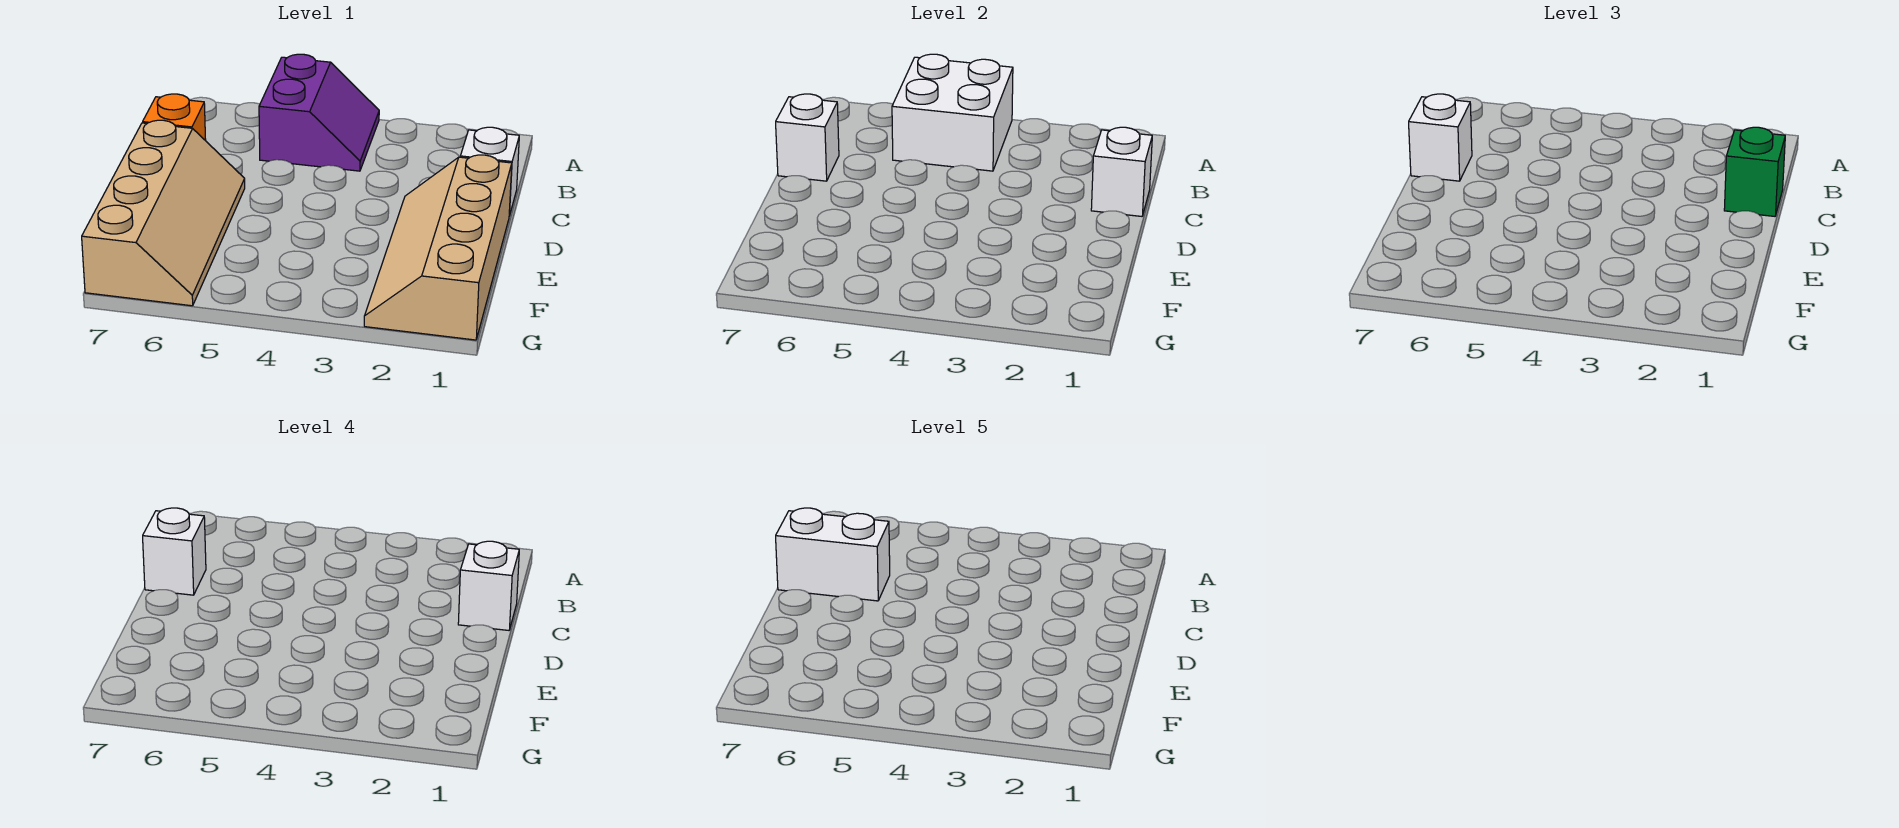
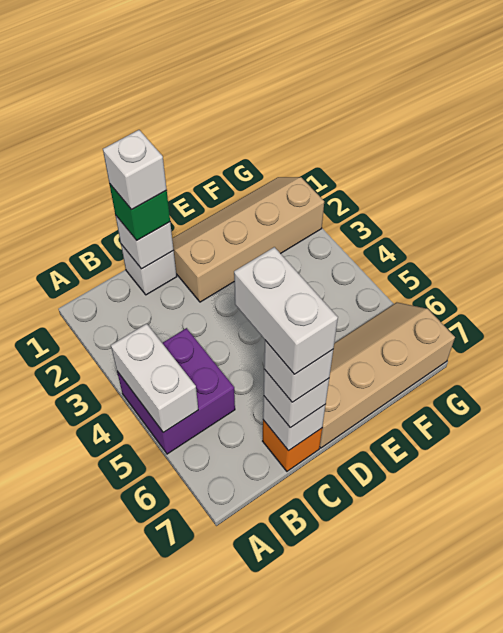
purple 2x2 slope [259,54,379,171] -> purple 2x2 brick [117,328,235,454]
white 2x2 brick [892,54,1013,171] -> white 1x2 brick [111,324,198,433]
tan 2x4 slope [364,155,512,340] -> tan 2x4 slope turned to [172,177,324,302]

